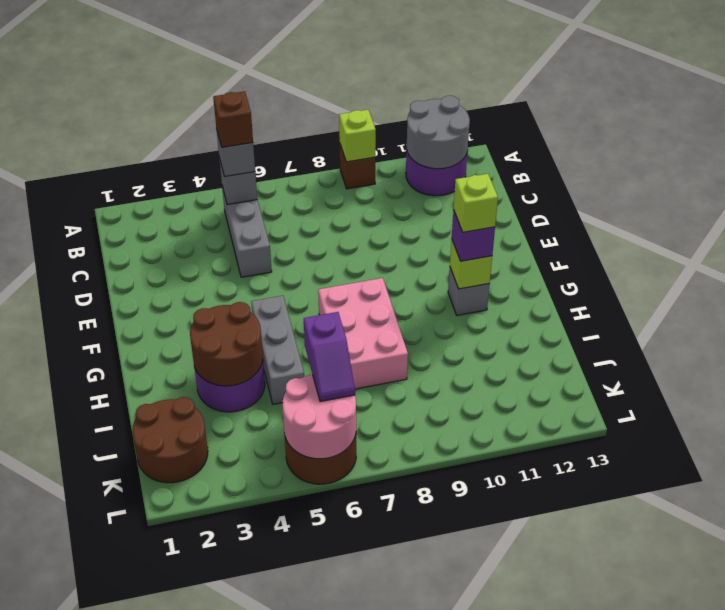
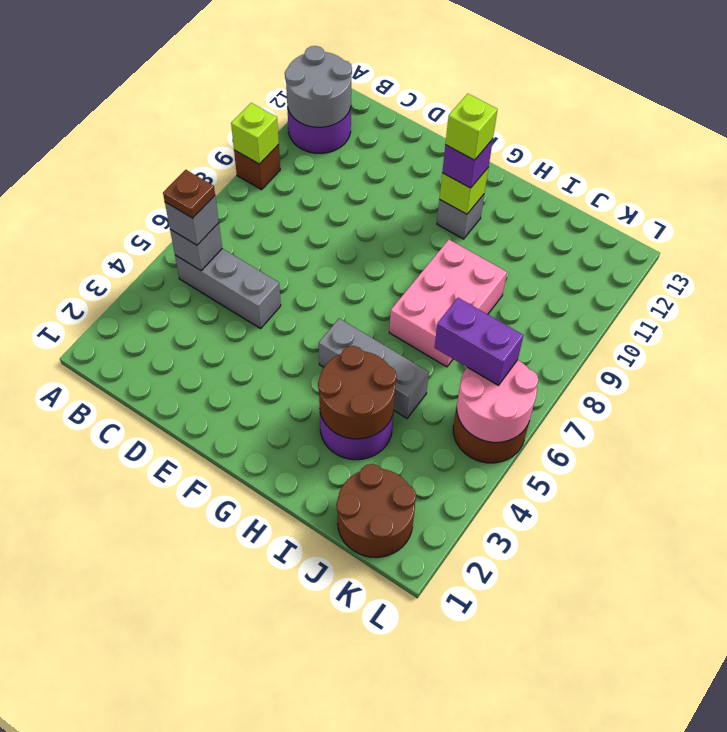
brown 1x1 brick [213,91,253,147] -> brown 1x1 plate [163,170,215,218]
pink 2x3 brick [318,278,408,389] -> pink 2x3 brick turned to [389,240,507,367]
purple 1x2 slope [304,312,355,402] -> purple 1x2 brick [434,298,523,385]

